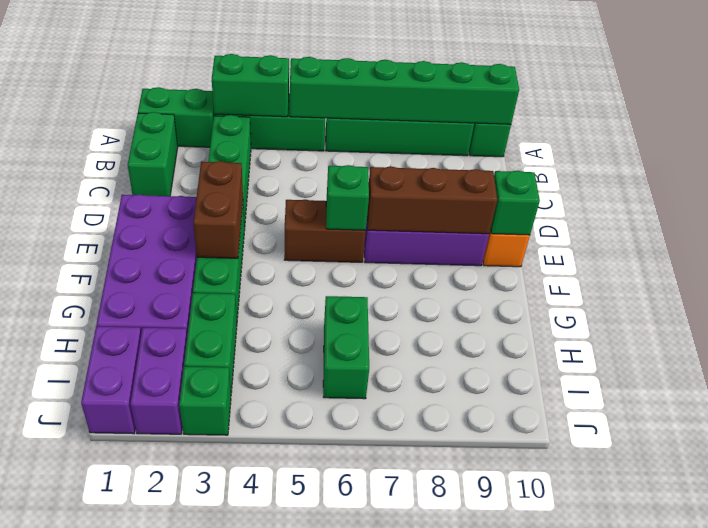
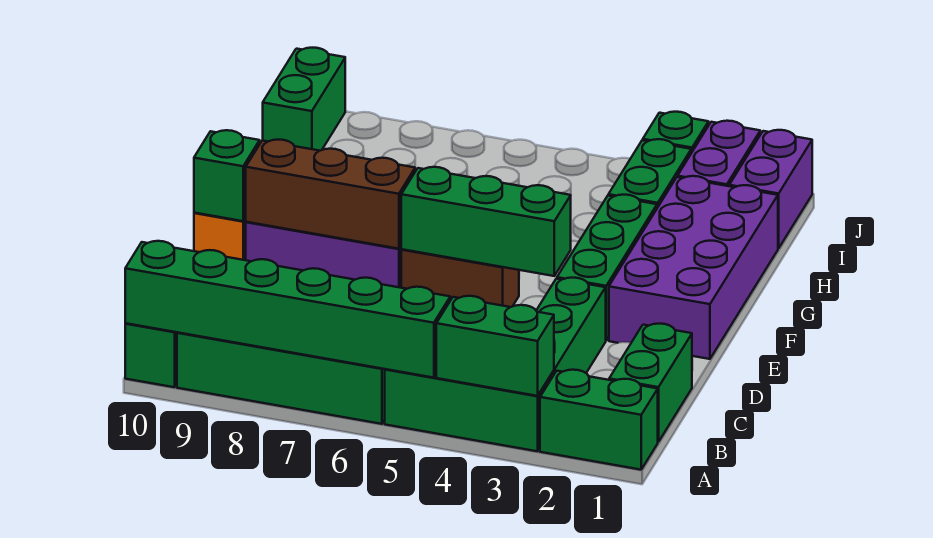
brown 1x2 brick [193,161,243,258] -> none
green 1x1 brick [326,165,369,230] -> green 1x3 brick [401,167,571,276]
green 1x2 brick [323,296,369,399] -> green 1x2 brick moved to [263,48,345,151]

